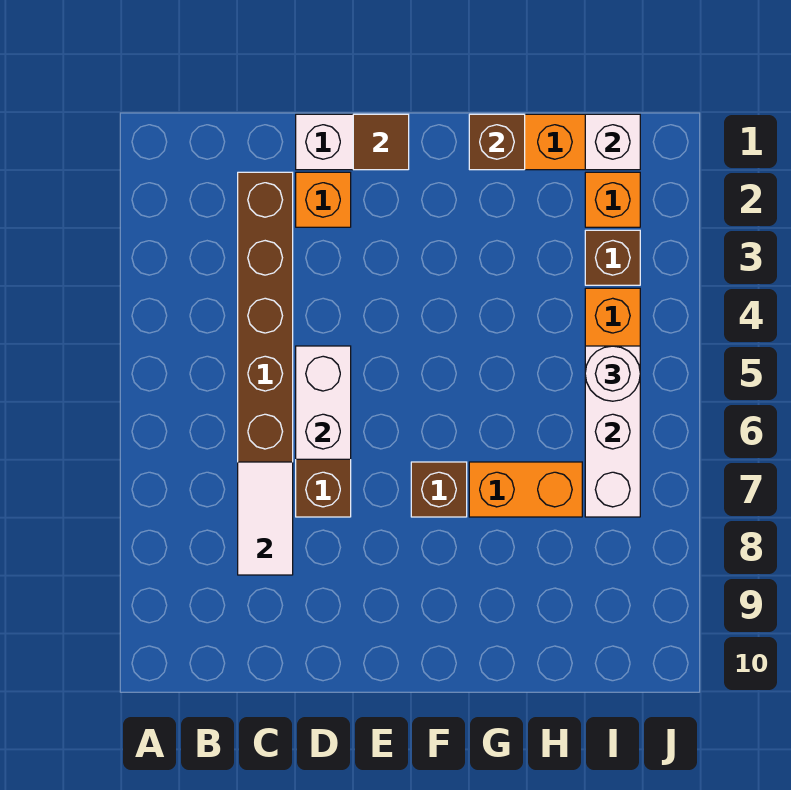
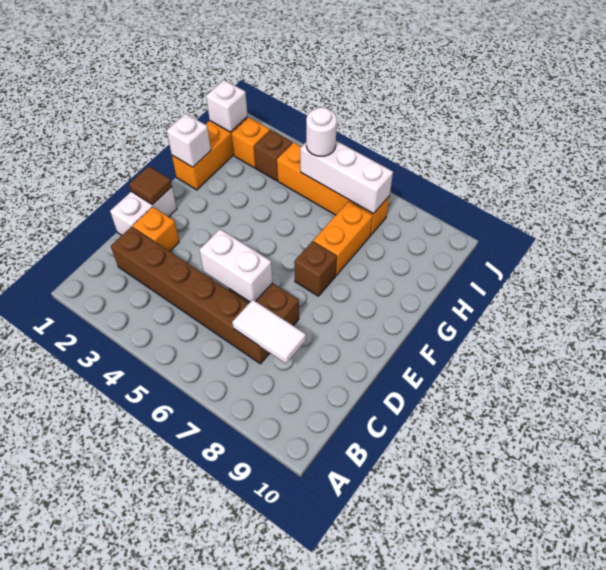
brown 1x1 brick [469,114,525,170] -> white 1x1 brick [167,113,211,167]

